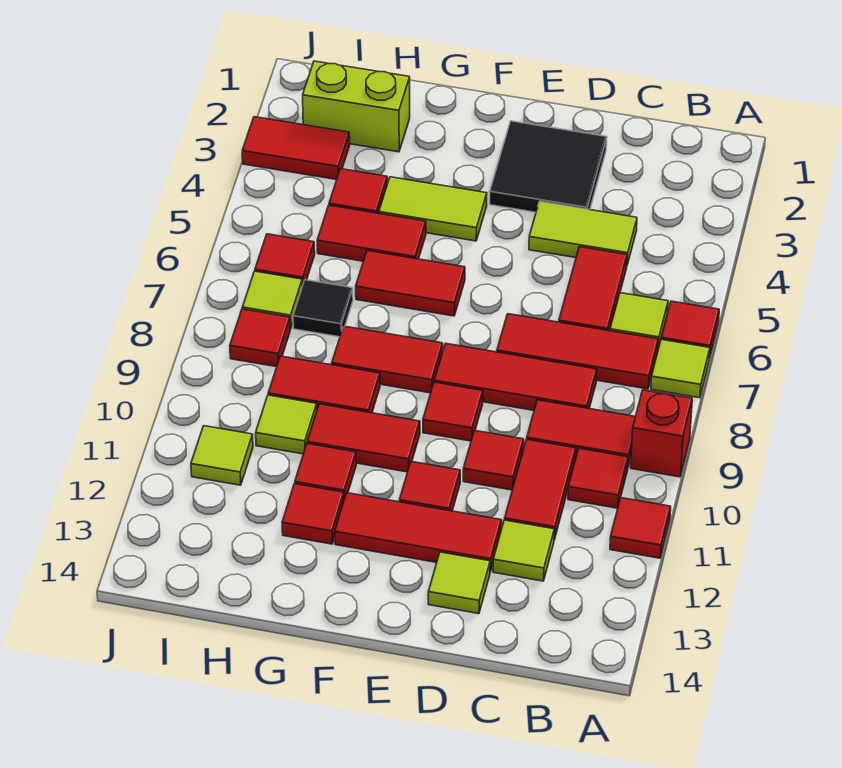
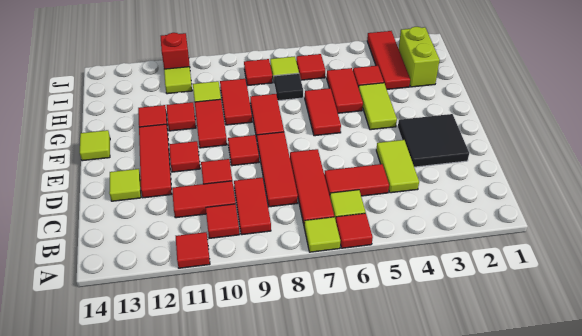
red 1x1 brick [631,390,692,477] -> red 1x1 brick moved to [161,33,190,69]
lime 1x1 tile [493,520,554,581] -> lime 1x1 tile moved to [80,130,110,161]
red 1x2 tile [242,117,350,180] -> red 1x3 tile [367,31,410,89]

